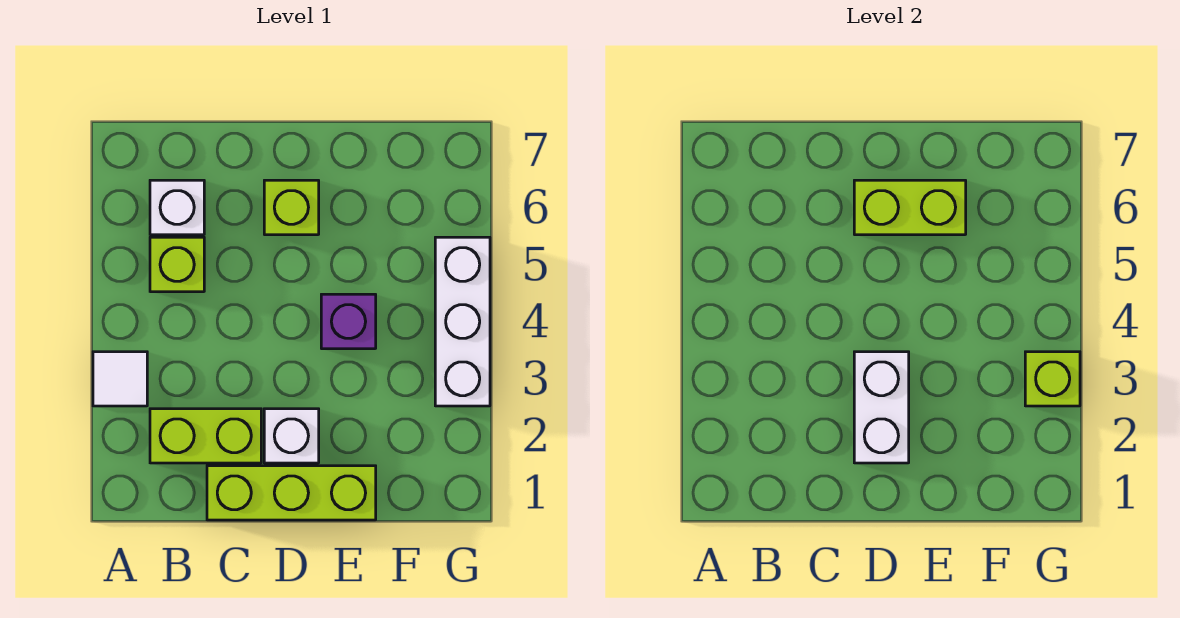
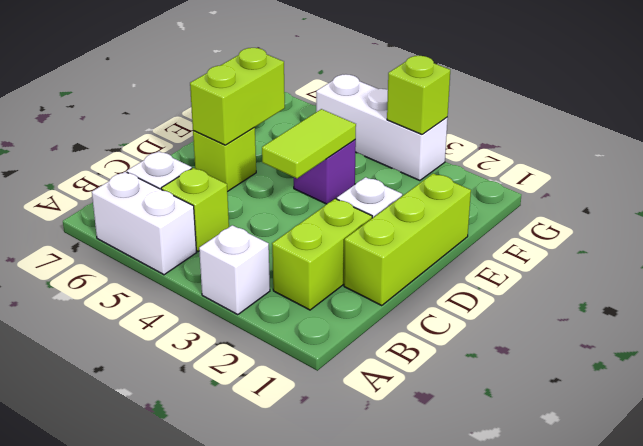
white 1x1 tile [93,352,147,406] -> white 1x1 brick [199,225,270,315]
white 1x2 brick [854,352,909,463] -> white 1x2 brick moved to [92,172,196,275]
none -> lime 1x2 tile [262,109,356,178]

